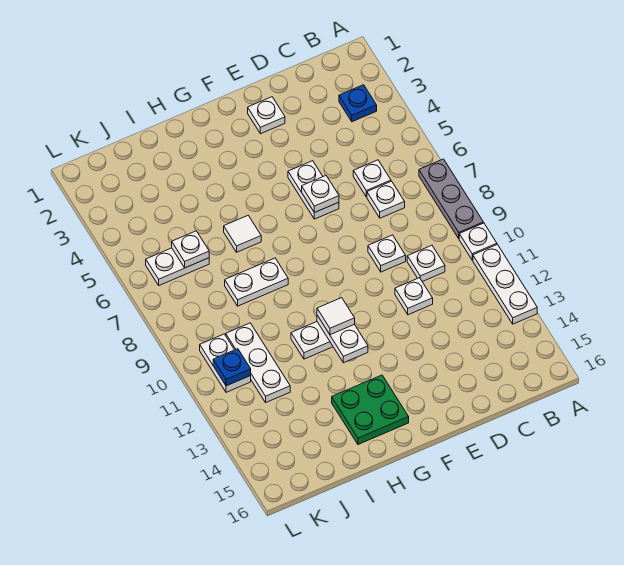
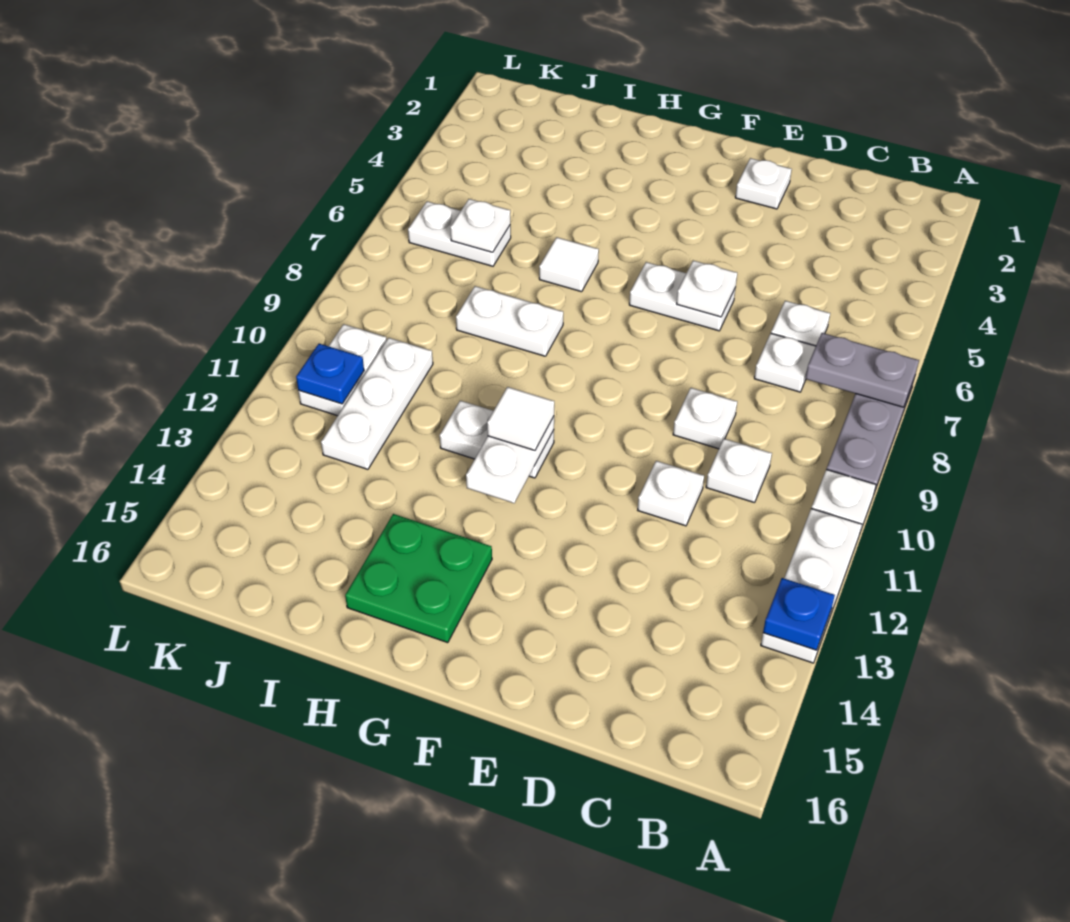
none -> grey 1x2 plate [806,333,919,407]
blue 1x1 plate [339,85,377,122] -> blue 1x1 plate moved to [763,578,835,650]
white 1x2 plate [288,161,339,219] -> white 1x2 plate turned to [629,262,735,331]

